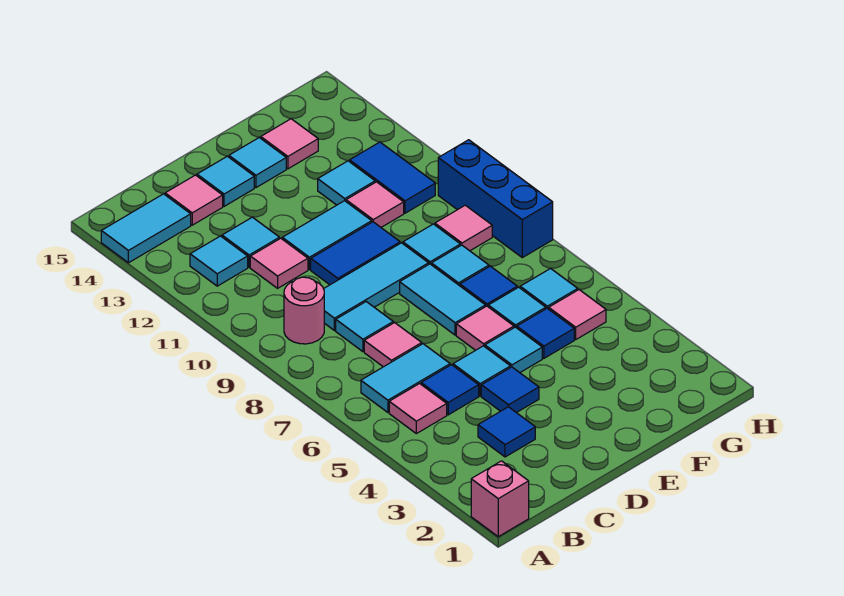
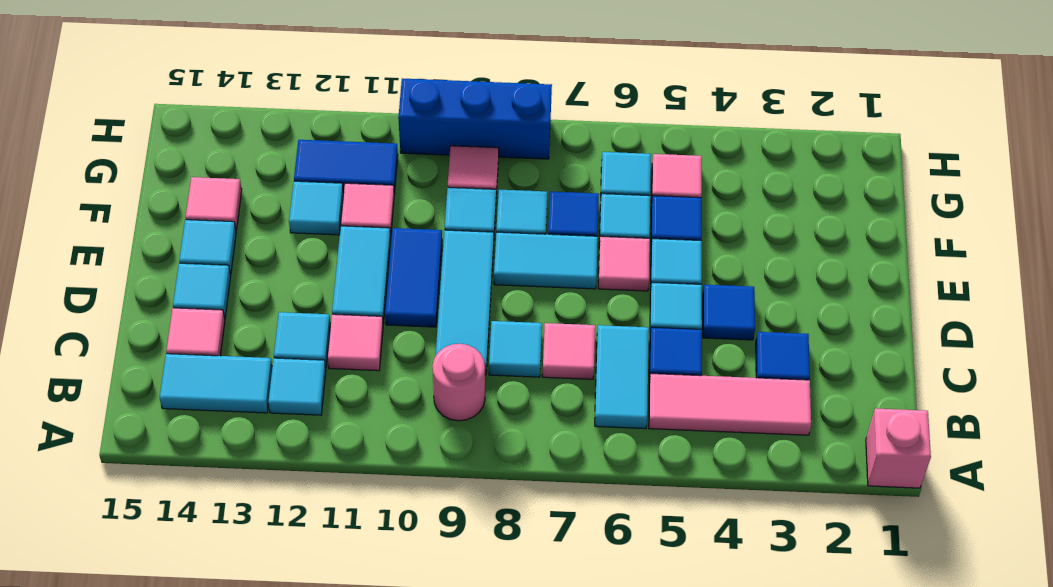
cyan 1x2 tile [101,194,191,263] -> cyan 1x2 tile turned to [160,354,272,413]
pink 1x1 tile [389,384,447,434] -> pink 1x3 tile [649,374,811,435]

